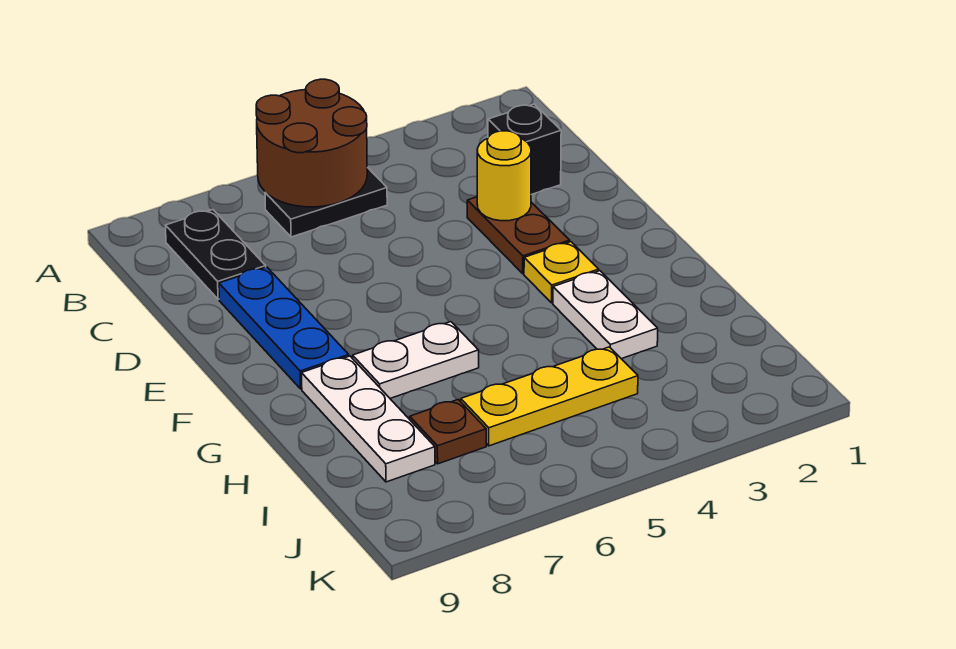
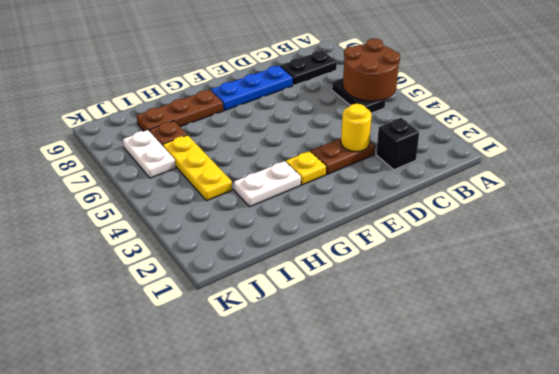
white 1x2 plate [353,322,479,398] -> white 1x2 plate moved to [123,130,176,178]
white 1x3 plate [302,356,435,482] -> brown 1x3 plate [137,90,223,131]

